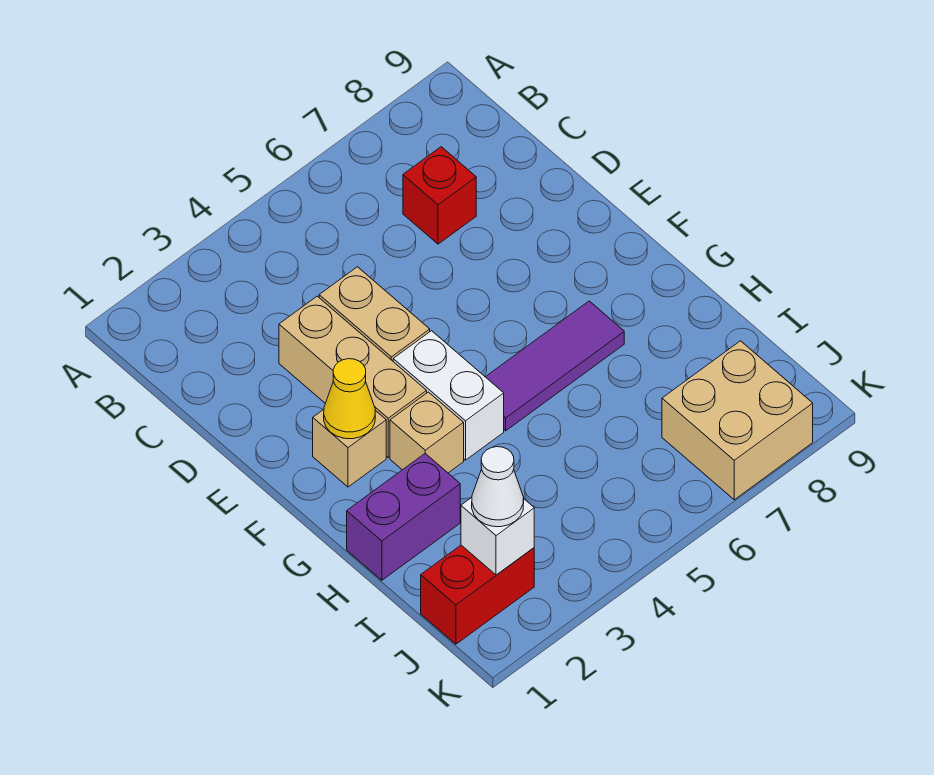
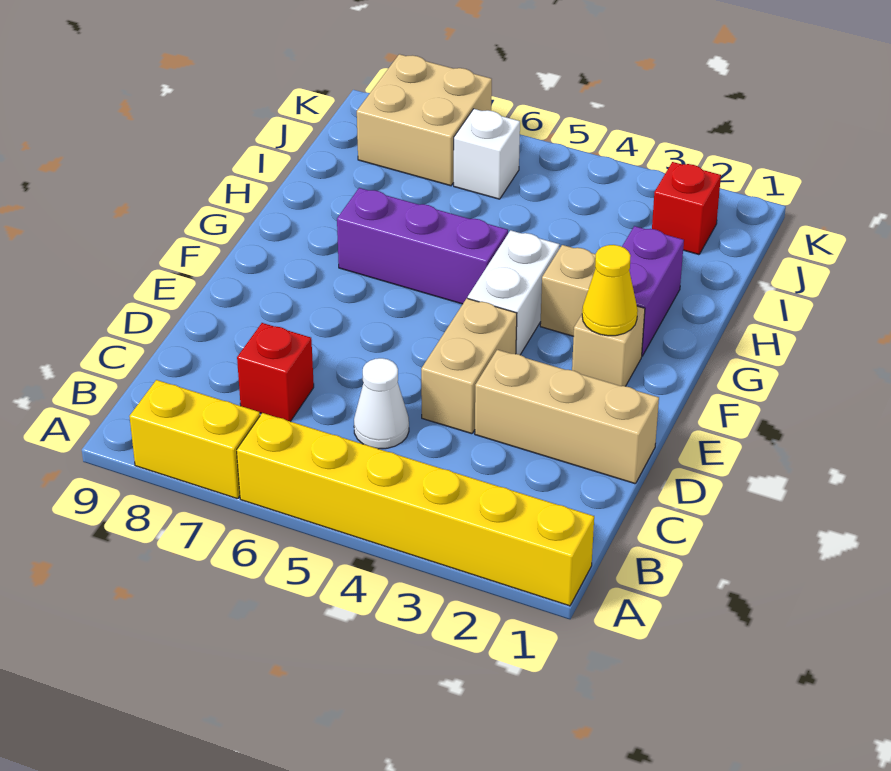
none -> yellow 1x6 brick [237,413,594,606]
none -> yellow 1x2 brick [129,380,260,499]
tan 1x3 brick [279,296,427,457] -> tan 1x3 brick turned to [475,350,659,484]
purple 1x3 tile [486,301,624,431] -> purple 1x3 brick [337,188,508,304]
purple 1x2 brick [347,454,460,580] -> purple 1x2 brick turned to [622,226,684,356]
red 1x2 brick [421,545,534,644] -> red 1x1 brick [652,162,721,255]
white 1x1 brick [461,497,534,575] -> white 1x1 brick moved to [454,109,520,199]
white 1x1 cone [472,447,524,527] -> white 1x1 cone moved to [354,358,409,449]

